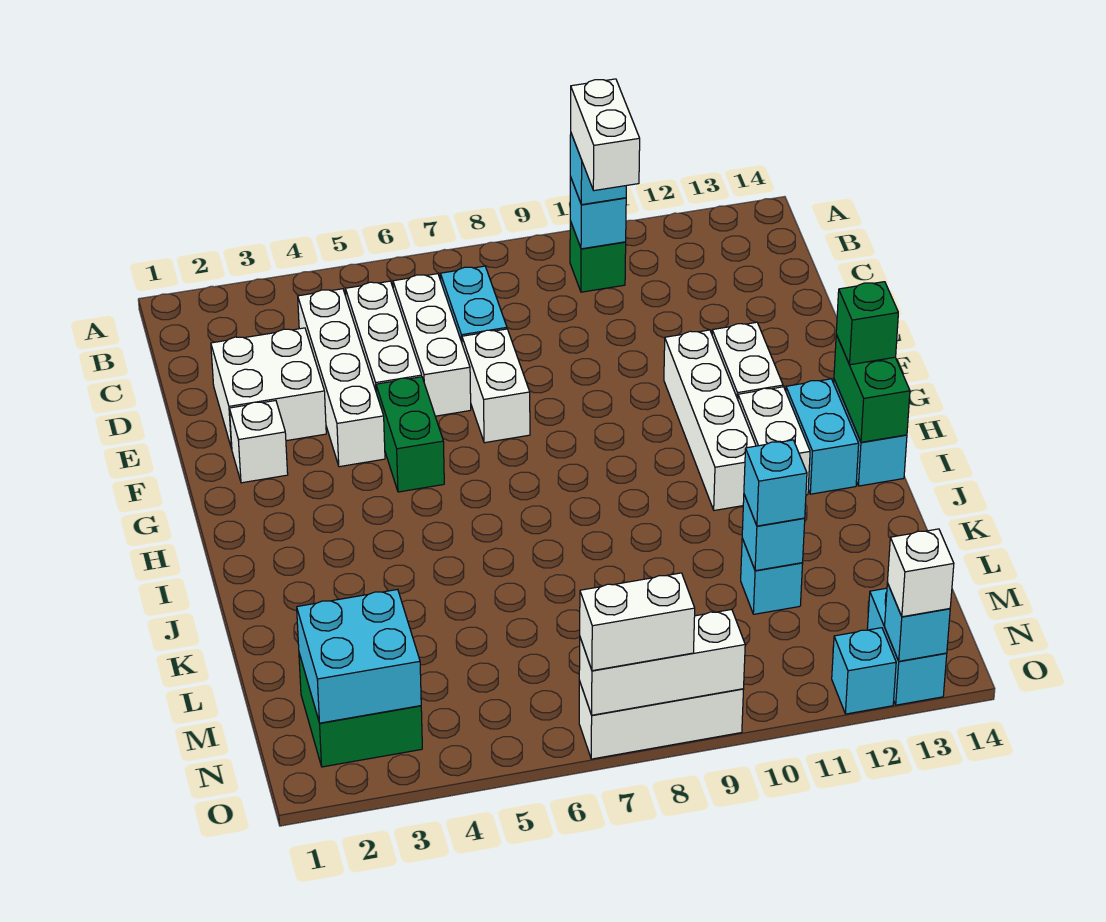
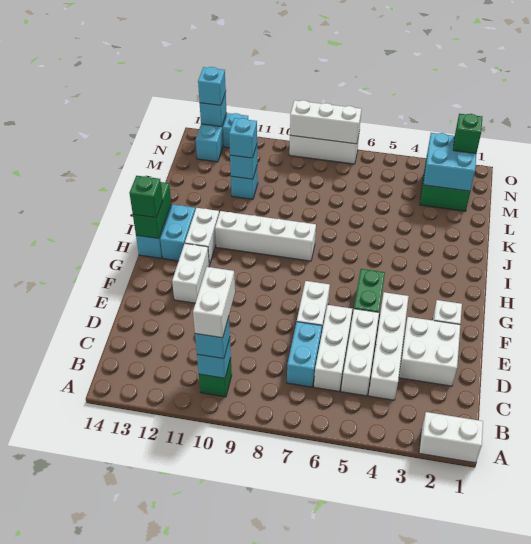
white 1x4 brick [664,330,756,510] -> white 1x4 brick turned to [215,211,316,261]
none -> green 1x1 brick [453,114,482,154]
white 1x2 brick [580,573,695,671] -> white 1x2 brick moved to [419,412,483,463]
white 1x1 brick [888,529,954,617] -> cyan 1x1 brick [198,67,226,105]

